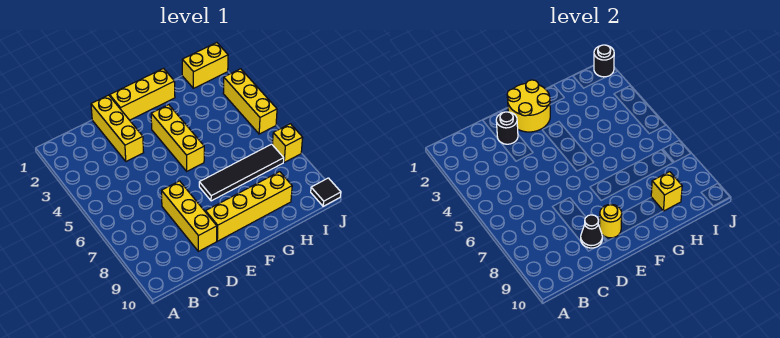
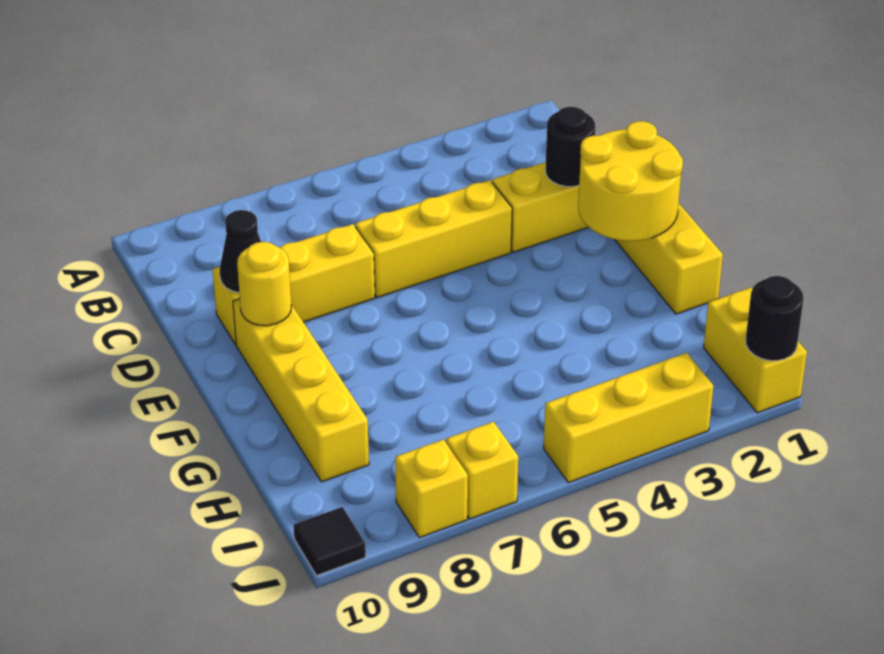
yellow 1x3 brick [151,105,204,171] -> yellow 1x3 brick moved to [355,180,512,298]
black 1x4 tile [199,144,284,201] -> none
yellow 1x1 brick [651,172,682,211] -> yellow 1x1 brick moved to [395,440,468,538]

